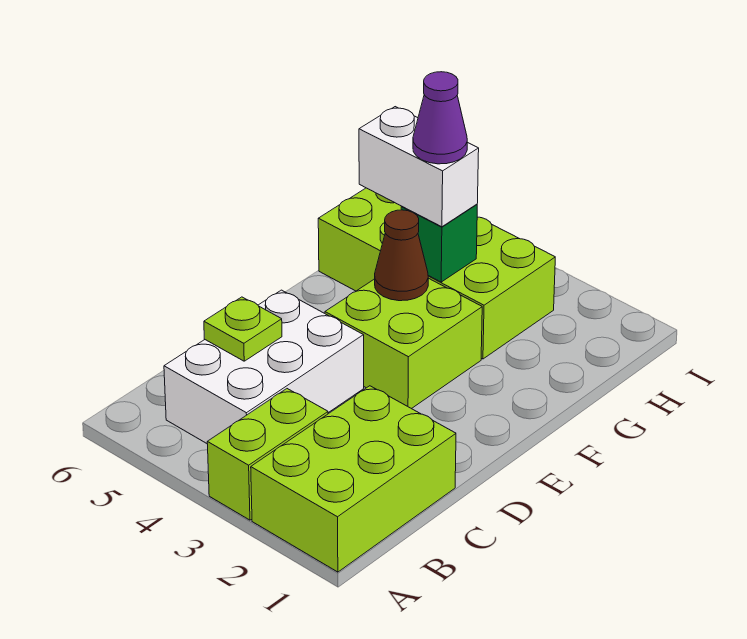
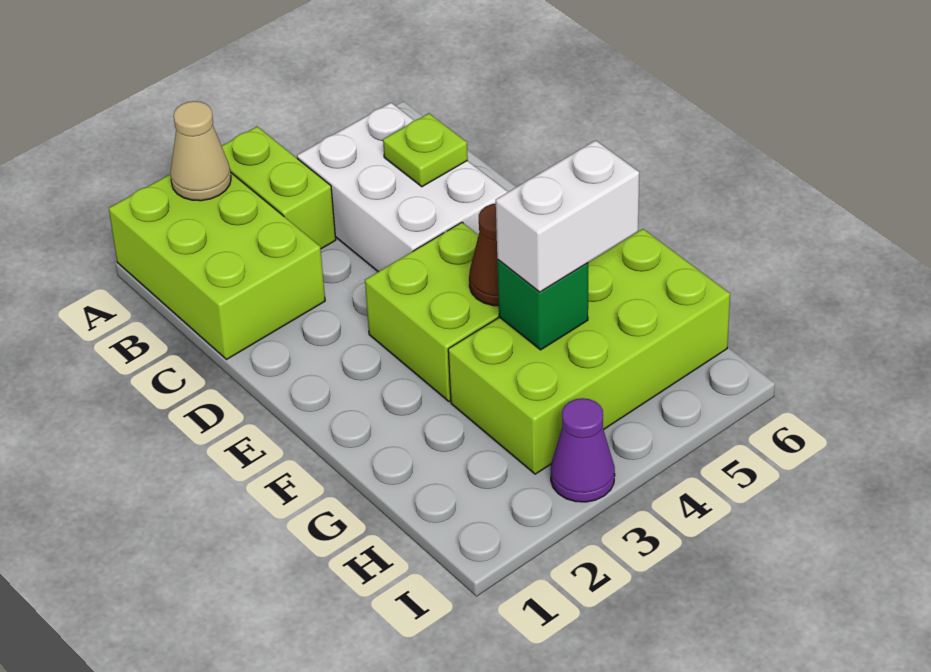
none -> tan 1x1 cone [170,101,231,201]
purple 1x1 cone [413,72,467,164] -> purple 1x1 cone moved to [551,398,615,502]

